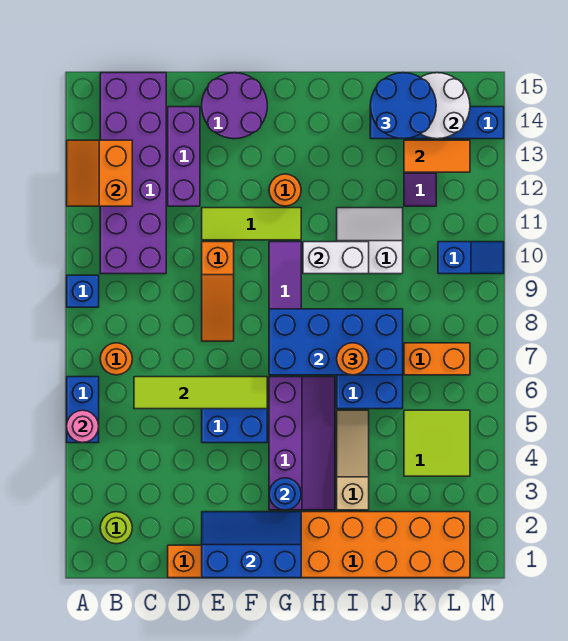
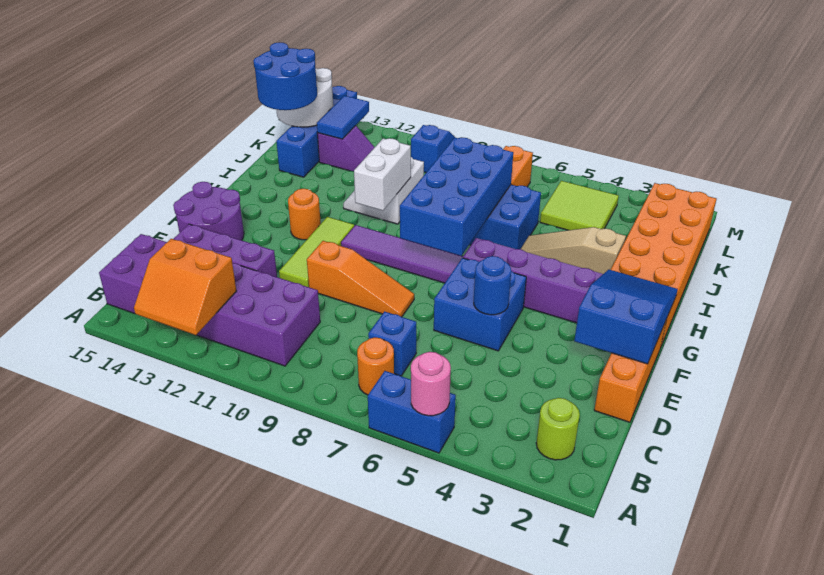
blue 1x1 brick [67,275,99,307] -> blue 1x1 brick moved to [368,312,416,376]
lime 1x4 tile [134,377,267,409] -> none
blue 2x3 slope [202,512,301,578] -> blue 2x3 slope turned to [574,270,678,364]
blue 1x1 round brick [269,478,301,510] -> blue 1x1 round brick moved to [474,256,511,315]
orange 1x1 round brick [337,343,369,375] -> none
orange 1x2 tile [404,140,470,172] -> blue 1x2 tile [317,96,369,139]

